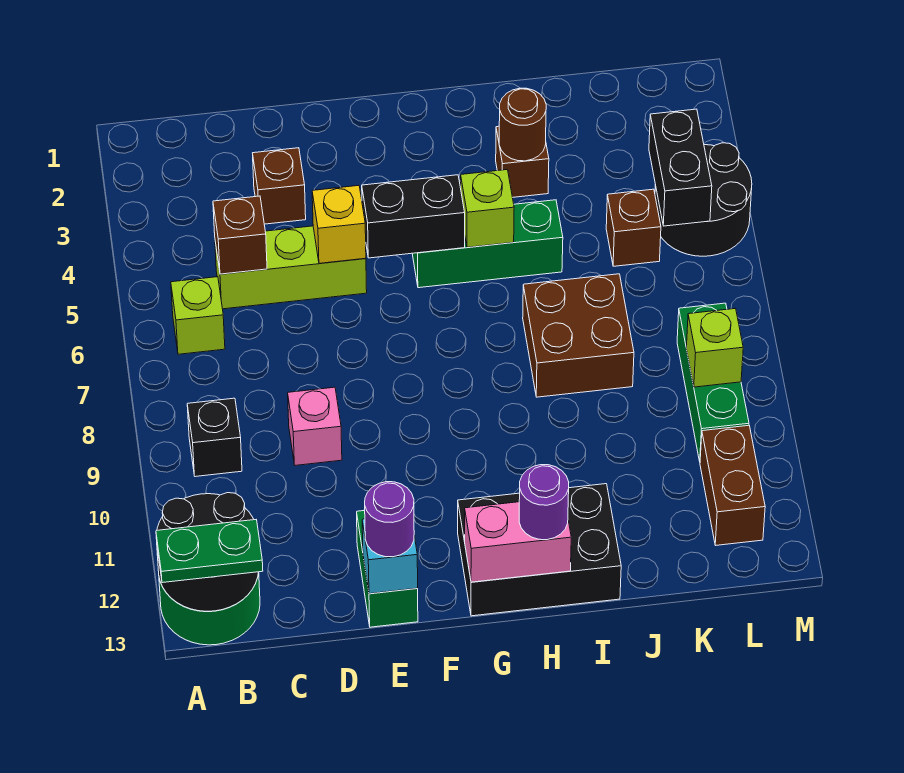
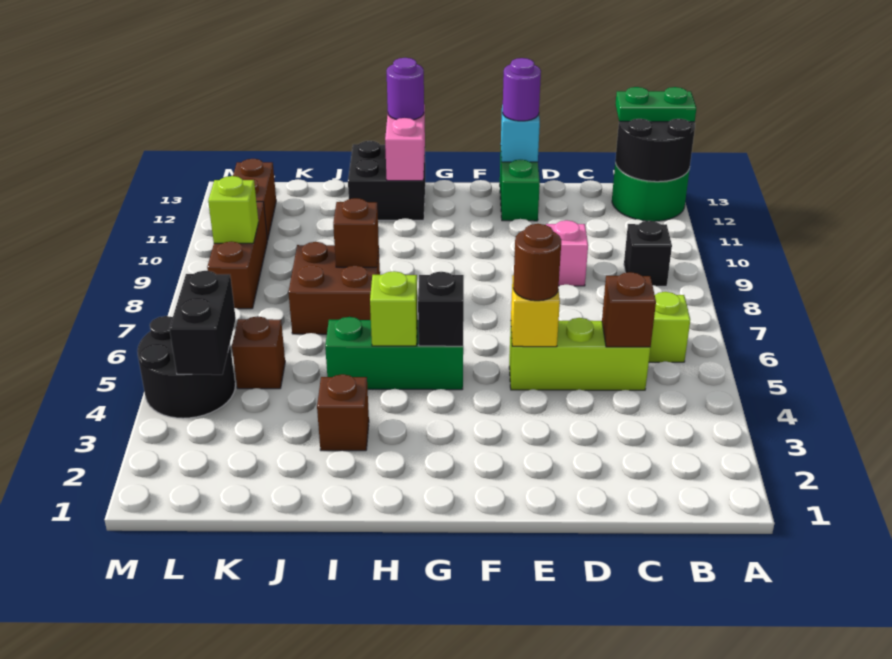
brown 1x1 brick [253,148,306,224] -> brown 1x1 brick moved to [333,198,379,267]
black 1x2 brick [362,175,465,258] -> black 1x1 brick [418,272,464,346]
black 2x3 brick [458,484,621,616] -> black 2x2 brick [348,141,425,220]
pink 1x2 brick [465,502,571,582] -> pink 1x2 brick turned to [385,105,425,181]
brown 1x1 round brick [499,88,546,161] -> brown 1x1 round brick moved to [513,224,561,301]
green 1x3 brick [677,303,749,461] -> brown 1x3 brick [207,202,267,309]

